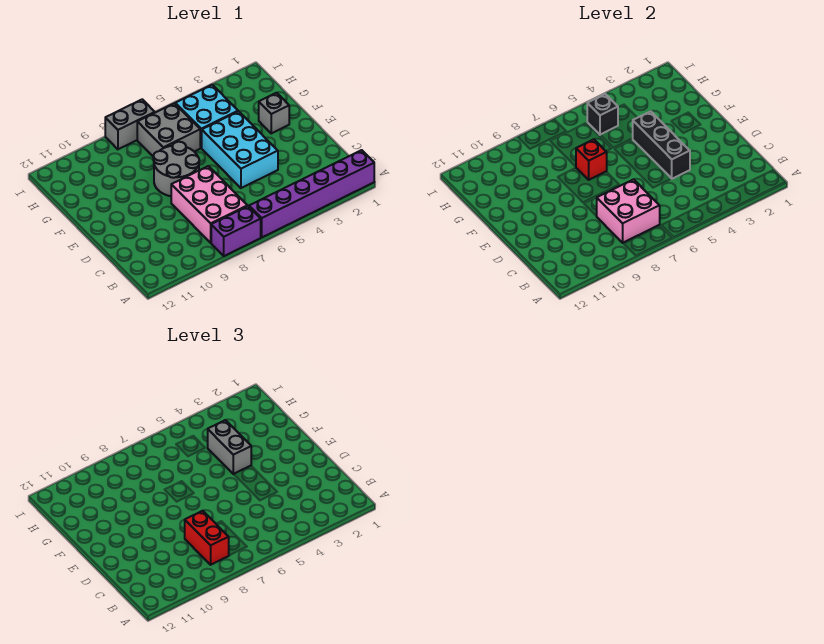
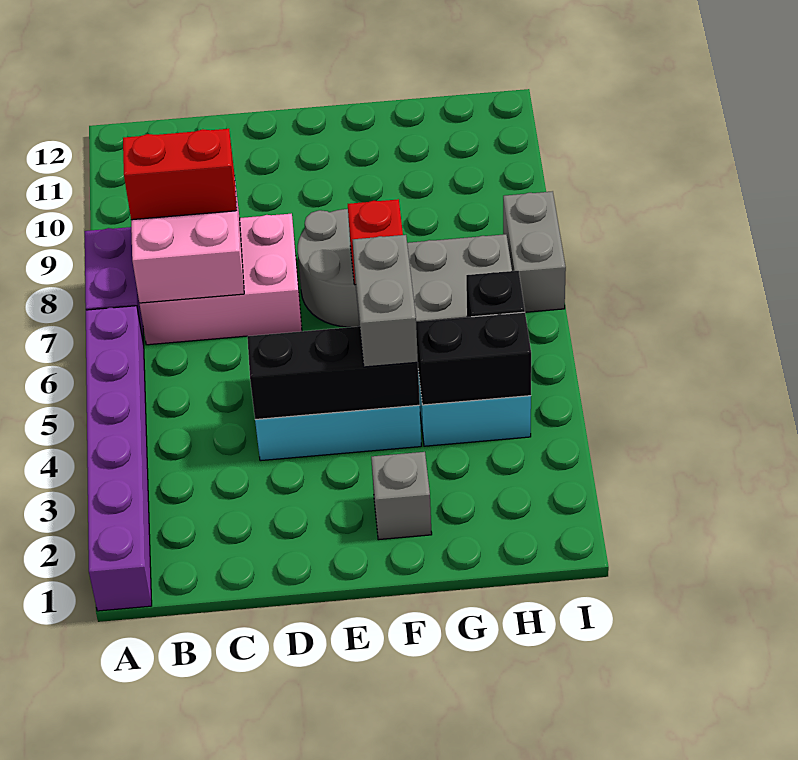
grey 1x2 brick [208,420,251,474] -> grey 1x2 brick turned to [353,235,418,367]
none -> black 1x2 brick [416,312,531,405]

